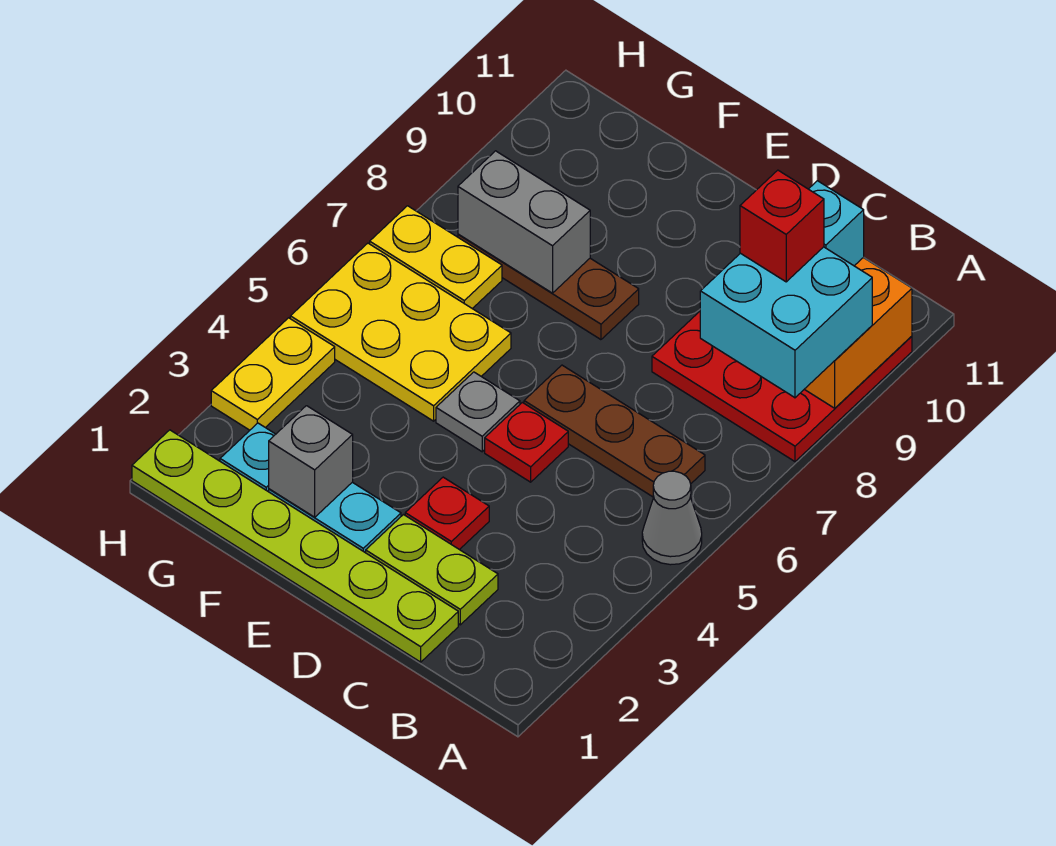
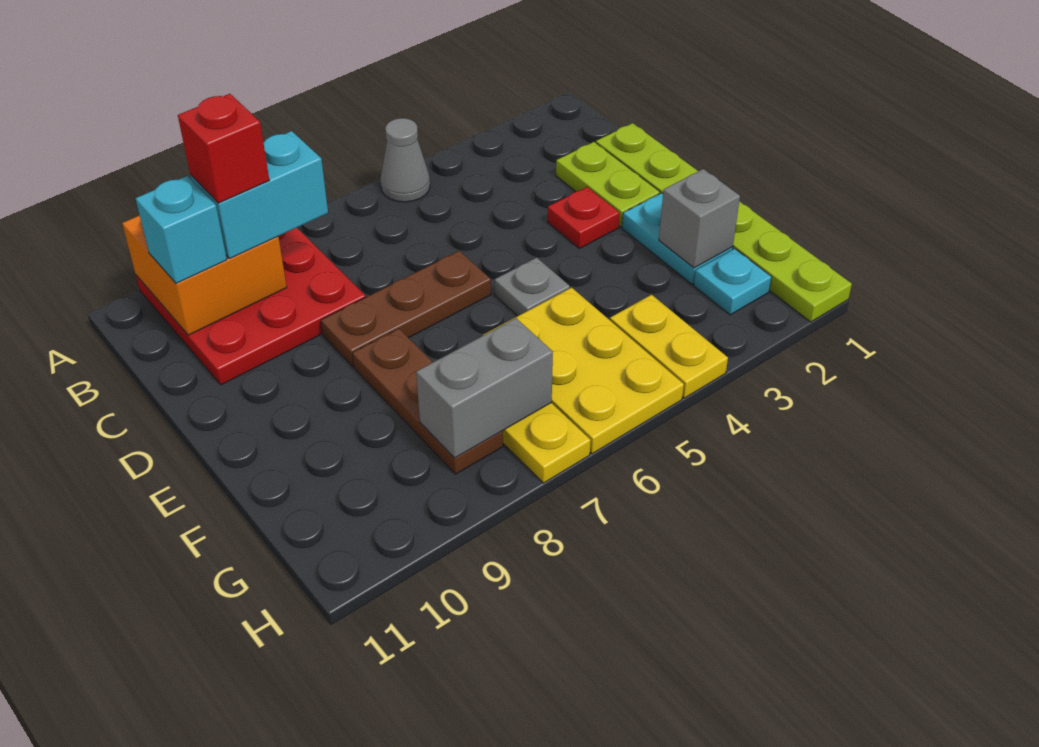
cyan 2x2 brick [700,247,872,398] -> cyan 1x2 brick [190,131,328,259]
brown 1x3 plate [524,365,705,497] -> brown 1x3 plate turned to [321,251,491,367]
red 1x1 plate [485,402,568,482] -> none
grey 1x2 brick [458,151,590,293] -> grey 1x2 brick turned to [416,318,553,458]
yellow 1x2 plate [211,318,335,430] -> yellow 1x2 plate turned to [610,295,728,398]

